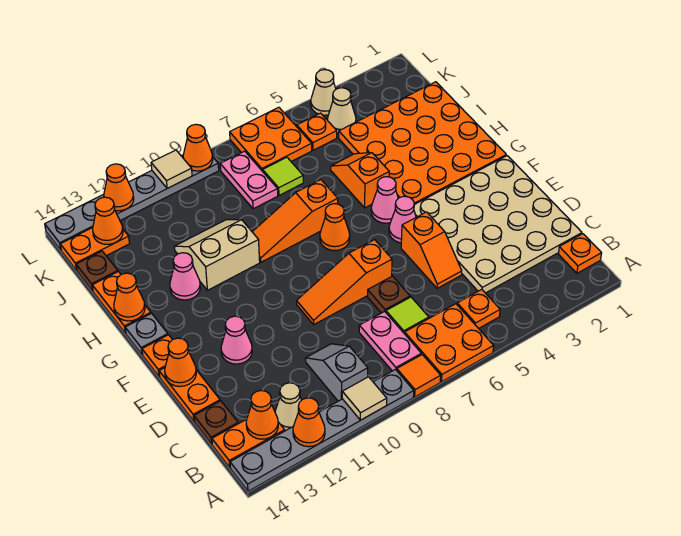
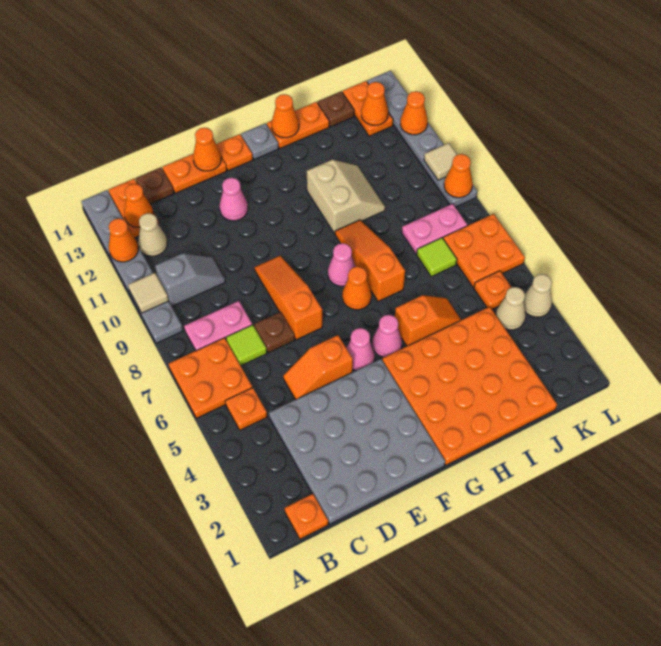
orange 1x1 tile [397,355,441,397] -> none
tan 4x4 plate [414,156,582,293] -> grey 4x4 plate [269,359,445,524]
pink 1x1 cone [170,253,200,300] -> pink 1x1 cone moved to [328,243,356,286]

